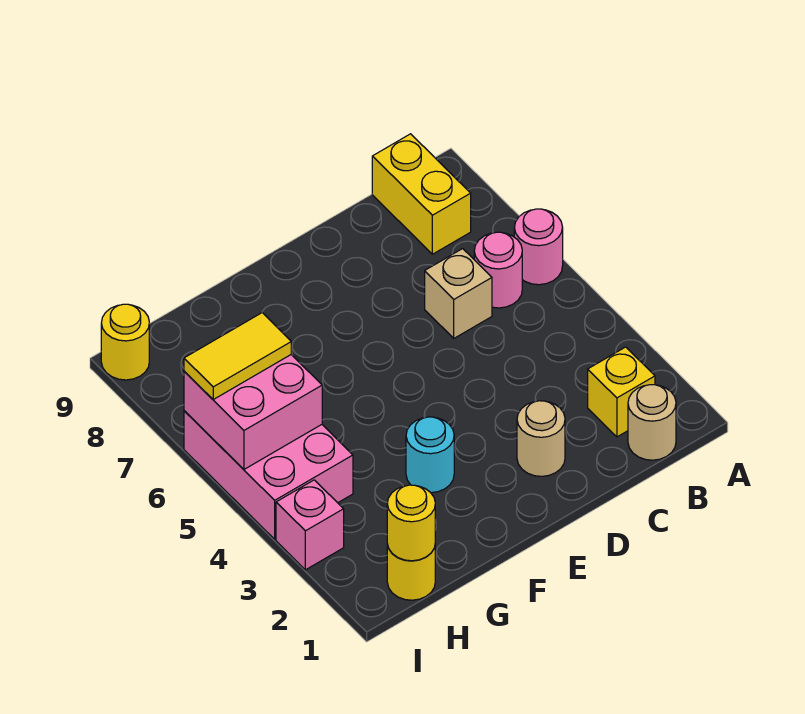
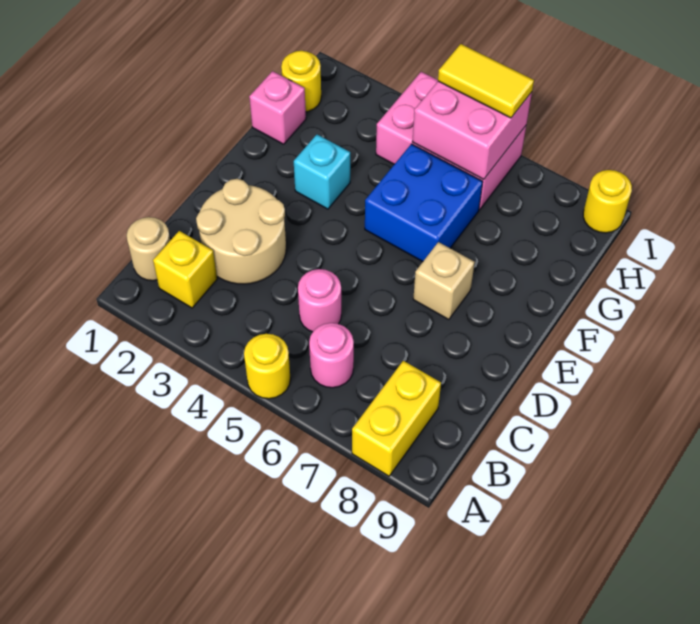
pink 1x1 round brick [514,209,563,285] -> pink 1x1 round brick moved to [298,269,341,332]
yellow 1x2 brick [372,134,471,254] -> yellow 1x2 brick turned to [352,361,441,476]
tan 1x1 brick [425,249,492,338] -> tan 1x1 brick moved to [413,242,475,320]
tan 1x1 round brick [517,401,565,476] -> tan 2x2 round brick [196,179,286,284]
cyan 1x1 round brick [406,417,454,493] -> cyan 1x1 brick [294,135,350,209]
none -> blue 2x2 brick [365,144,483,262]
yellow 1x1 round brick [387,485,435,561] -> yellow 1x1 round brick moved to [244,334,291,399]
yellow 1x2 tile [184,313,291,399] -> yellow 1x2 tile turned to [438,44,534,118]
pink 1x1 brick [276,480,344,570] -> pink 1x1 brick moved to [249,71,306,144]

